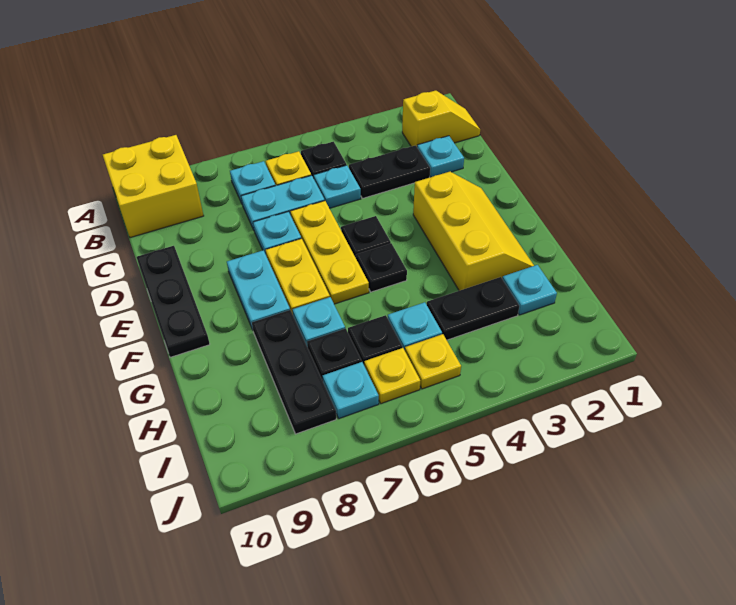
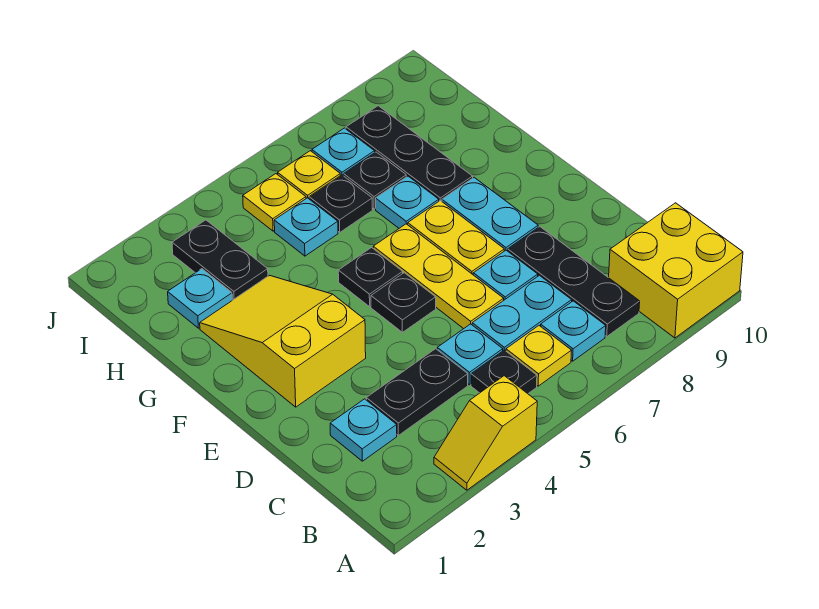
yellow 1x2 slope [402,90,480,147] -> yellow 1x2 slope moved to [434,376,537,490]
black 1x3 plate [137,246,210,357] -> black 1x3 plate moved to [508,227,640,336]
yellow 2x3 slope [413,172,534,291] -> yellow 2x3 slope turned to [200,275,366,407]
black 1x2 plate [427,277,519,340] -> black 1x2 plate turned to [172,220,268,300]

